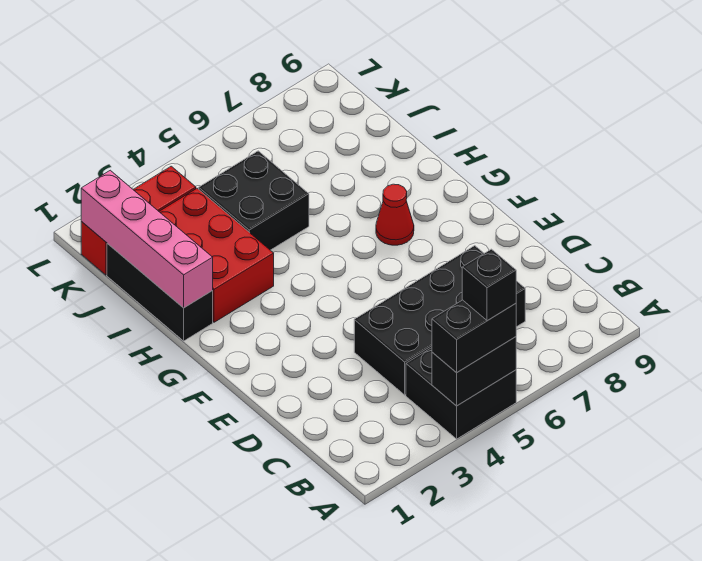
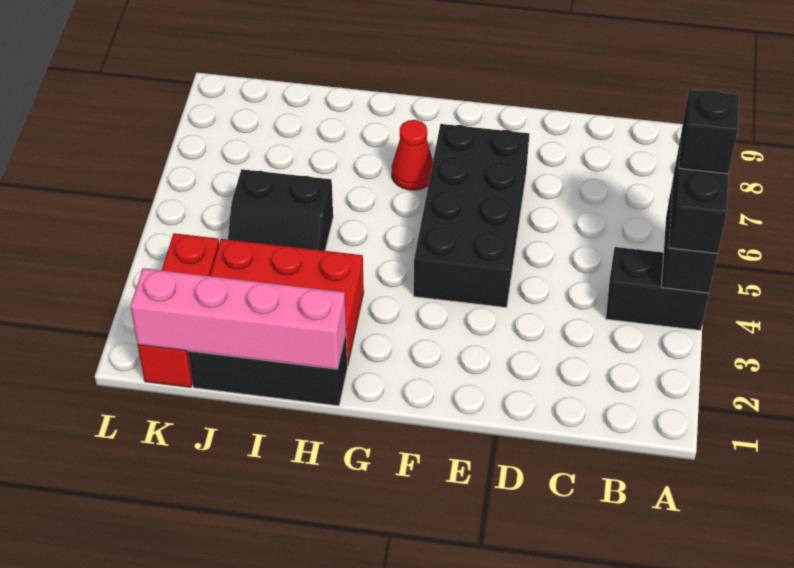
black 2x2 brick [406,348,516,439] -> black 1x2 brick [606,247,709,330]
black 2x4 brick [354,246,525,395] -> black 2x4 brick moved to [414,124,529,308]
black 2x2 brick [199,151,309,250] -> black 2x2 slope [228,169,333,251]

